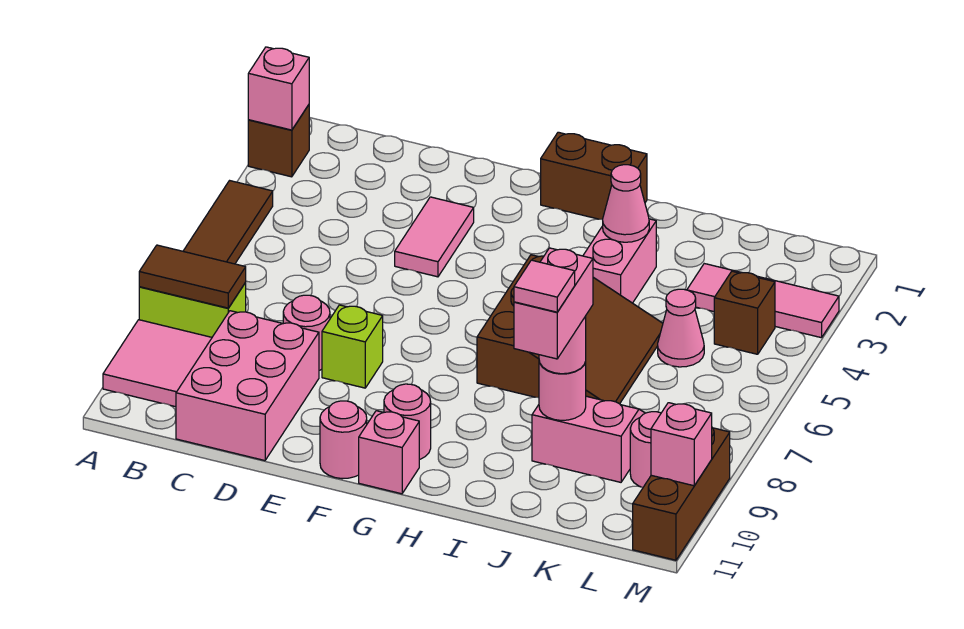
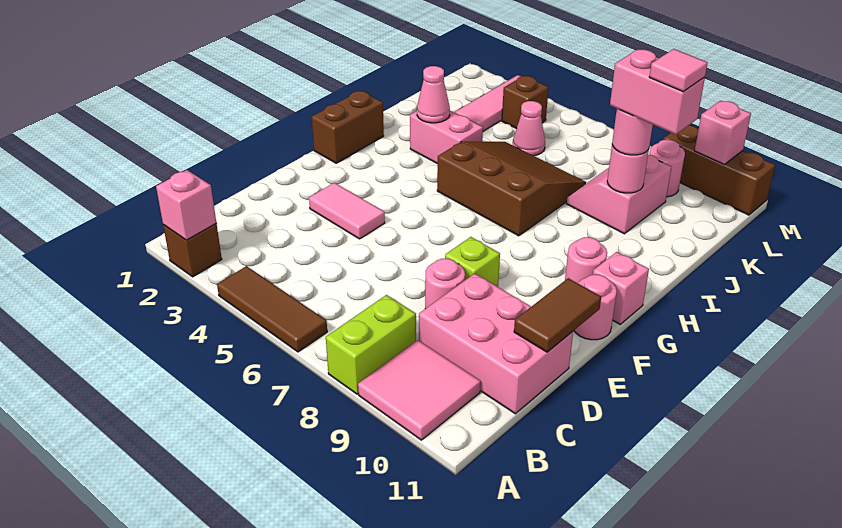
brown 1x2 tile [139,245,246,308] -> brown 1x2 tile moved to [514,278,601,352]

